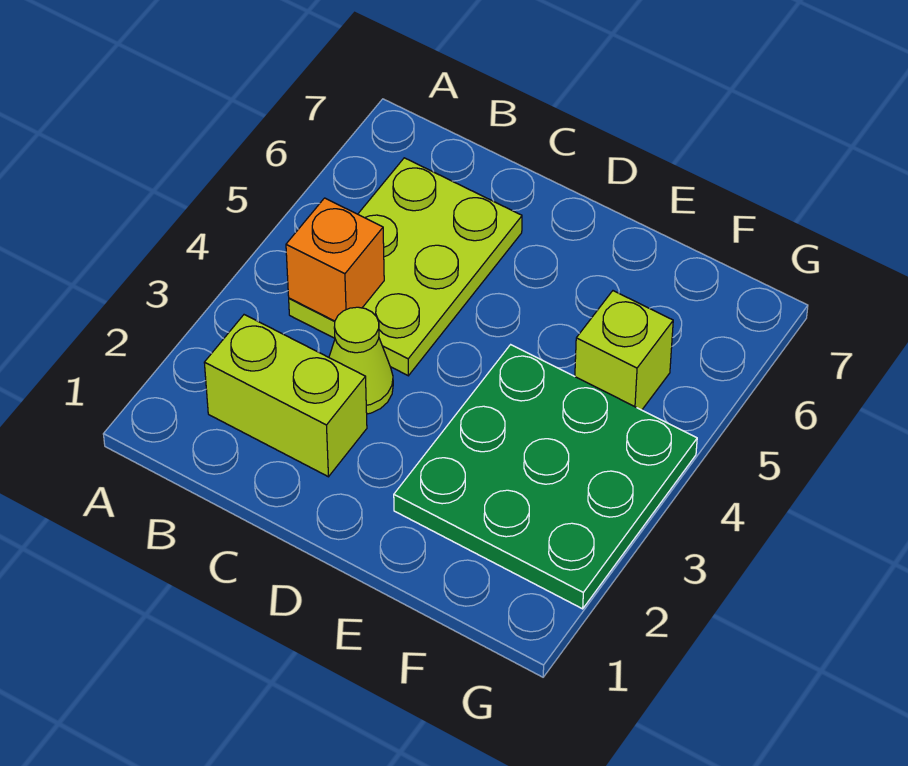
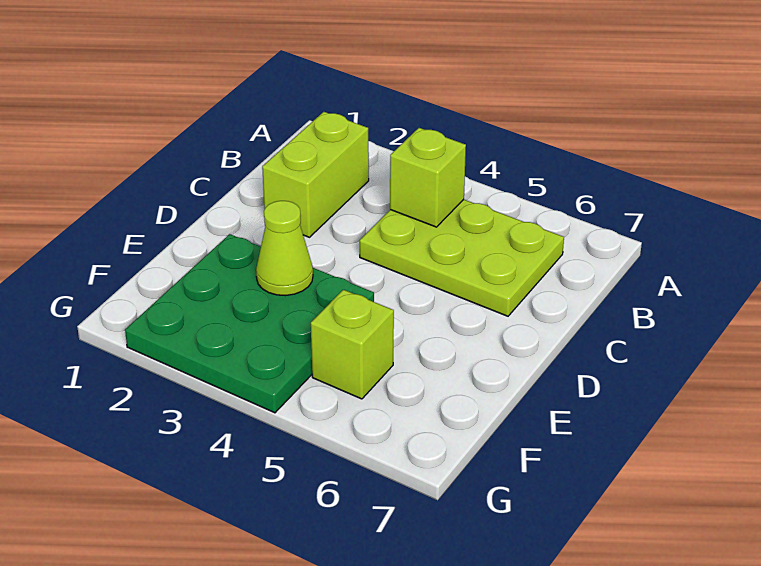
orange 1x1 brick [286,198,384,321] -> lime 1x1 brick [390,128,466,227]
lime 1x1 cone [329,307,393,414] -> lime 1x1 cone moved to [256,201,313,296]

